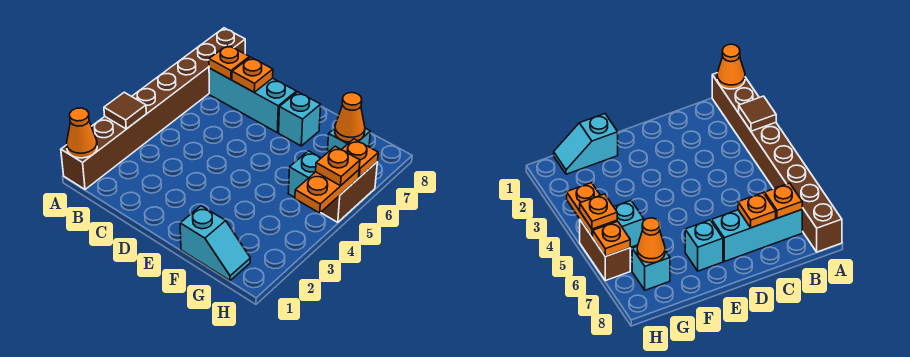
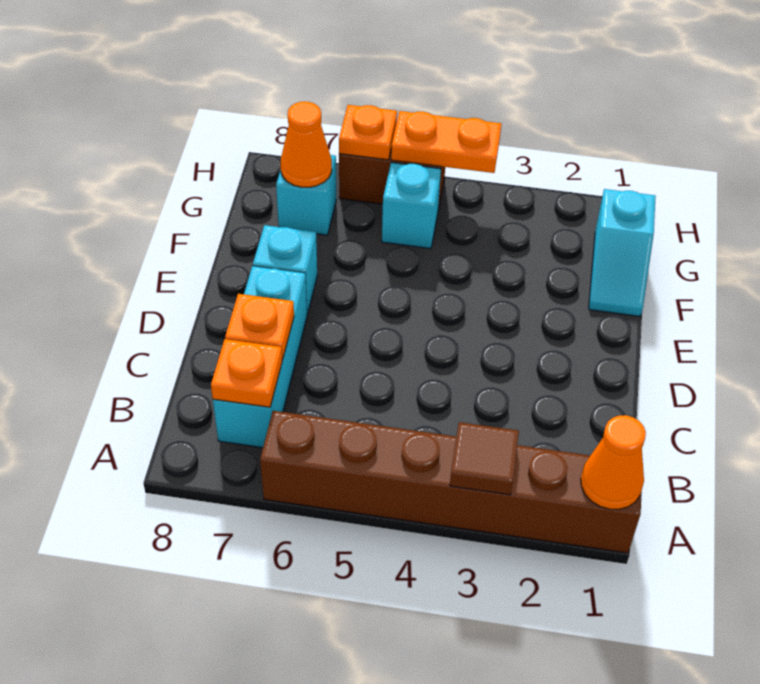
brown 1x8 brick [61,28,245,189] -> brown 1x6 brick [260,411,642,553]
cyan 1x2 slope [180,206,250,281] -> cyan 1x2 slope turned to [589,189,656,316]
orange 1x1 plate [316,146,360,186] -> none

